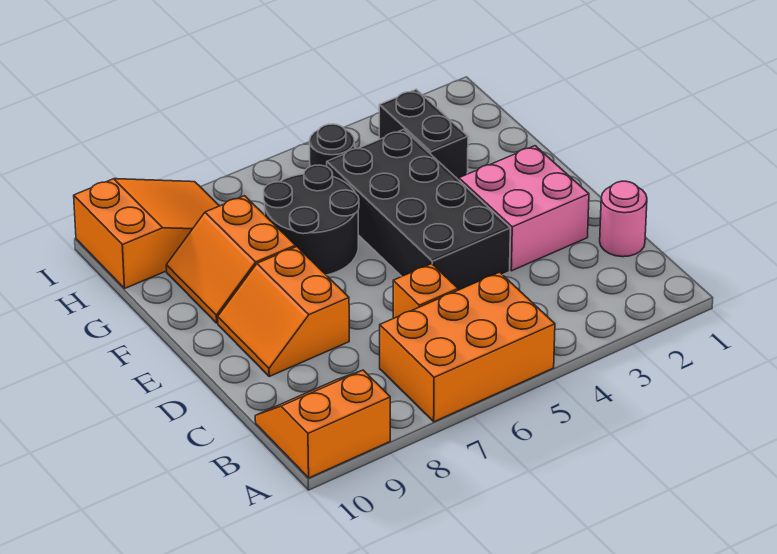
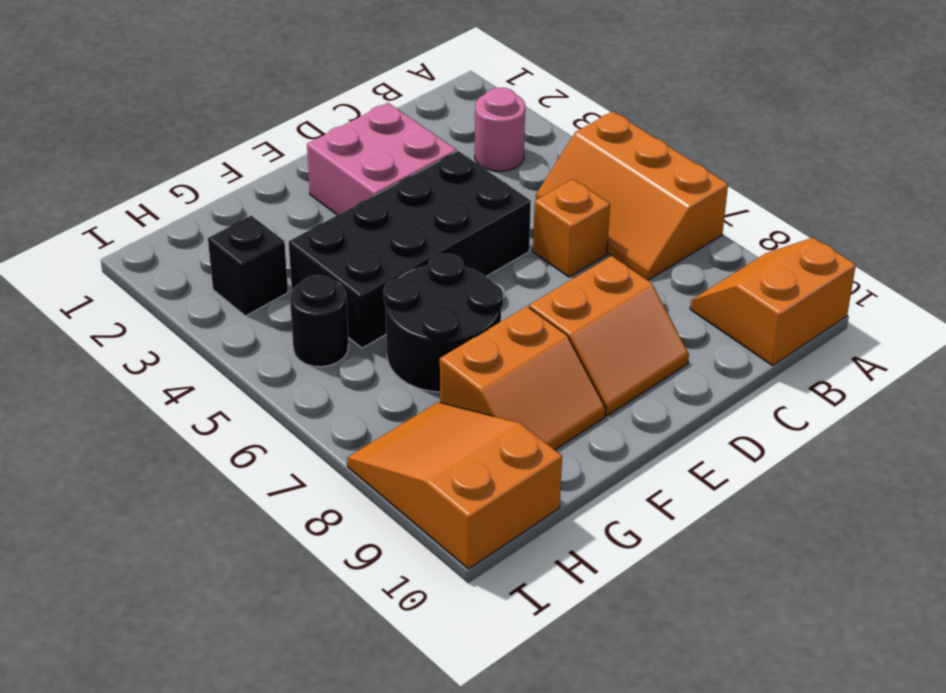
orange 2x3 brick [380,272,555,422] -> orange 2x3 slope [536,112,728,280]
orange 2x2 slope [255,370,390,478] -> orange 2x2 slope turned to [690,238,856,366]
pink 1x1 round brick [600,181,647,257] -> pink 1x1 round brick moved to [475,88,525,171]
black 1x2 brick [379,89,468,180] -> black 1x1 brick [208,216,288,316]

